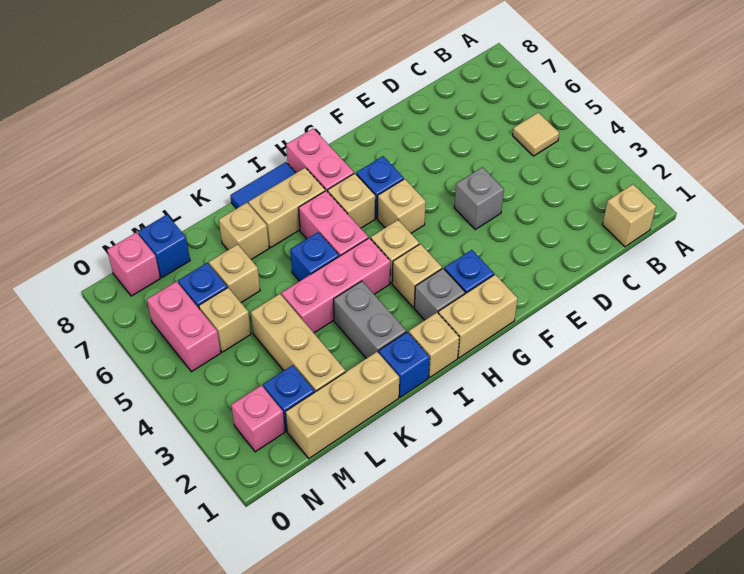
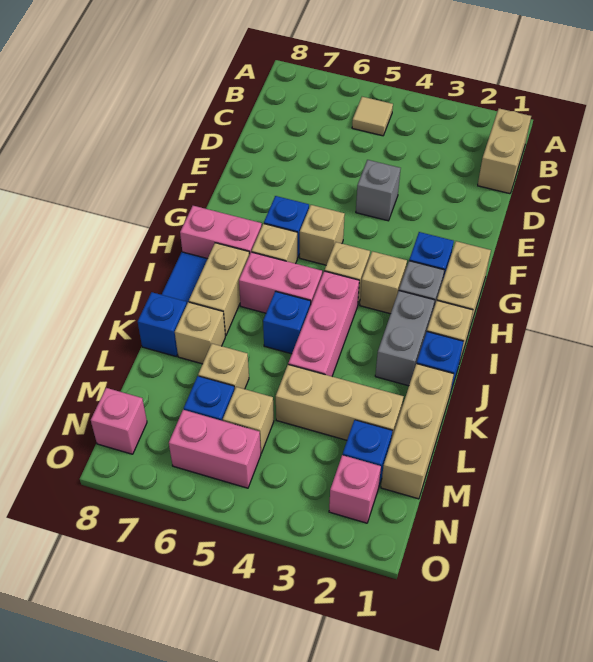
tan 1x1 brick [603,184,656,247] -> tan 1x2 brick [478,108,531,194]
grey 1x2 brick [334,281,406,358] -> grey 1x2 brick turned to [375,291,435,386]
blue 1x1 brick [138,215,190,278] -> blue 1x1 brick moved to [138,292,187,356]

